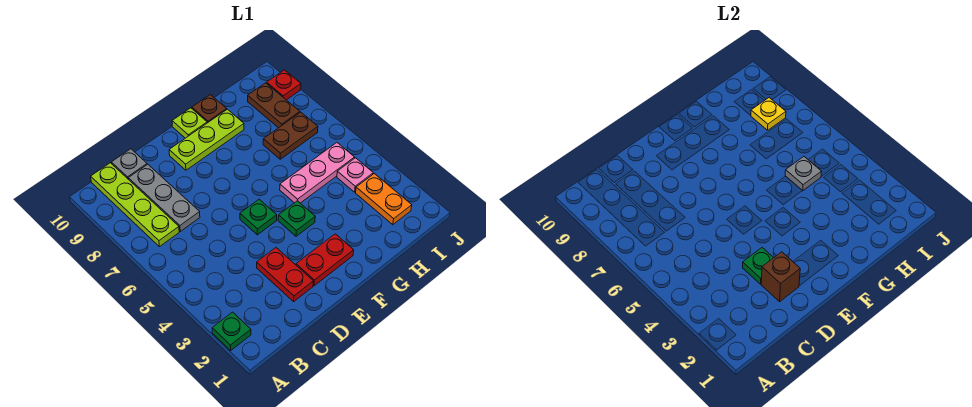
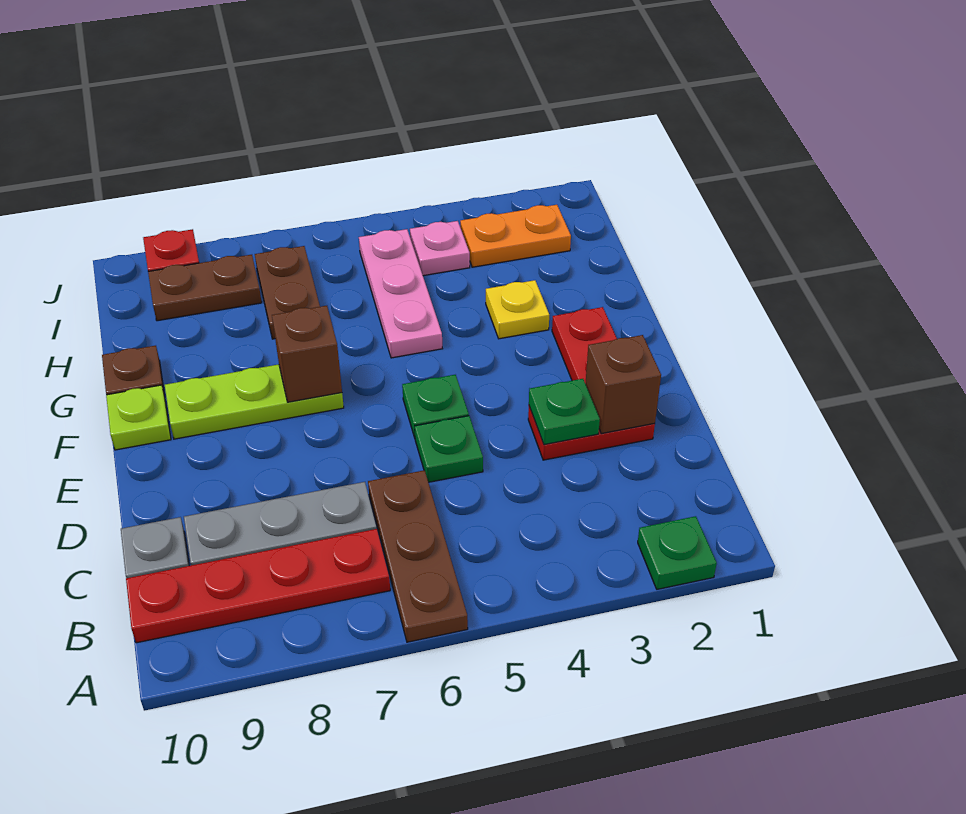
none -> brown 1x3 plate [368,470,468,642]
lime 1x4 plate [91,163,179,247] -> red 1x4 plate [126,529,390,643]
lime 1x3 plate [169,109,244,170] -> lime 1x3 plate turned to [165,364,344,439]
green 1x1 plate [278,201,315,236] -> green 1x1 plate moved to [415,416,483,482]
none -> brown 1x1 brick [272,306,342,402]
grey 1x1 plate [785,157,822,191] -> none
yellow 1x1 plate [751,98,786,130] -> yellow 1x1 plate moved to [486,280,549,339]

